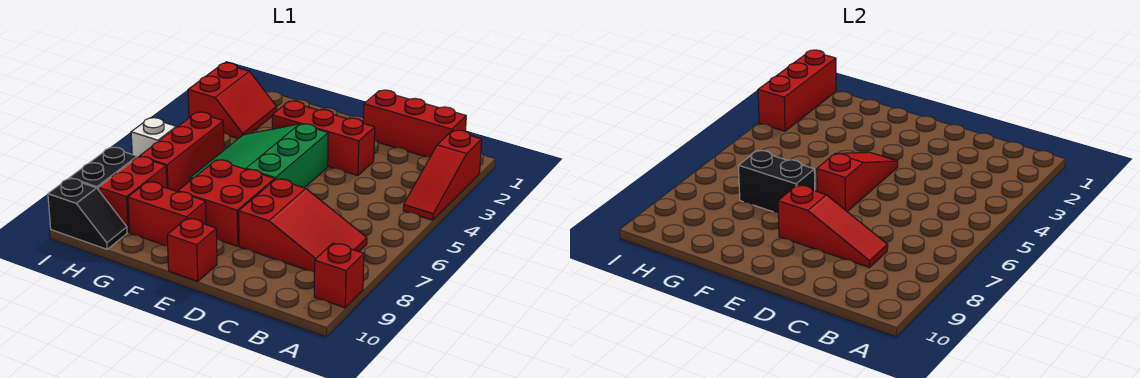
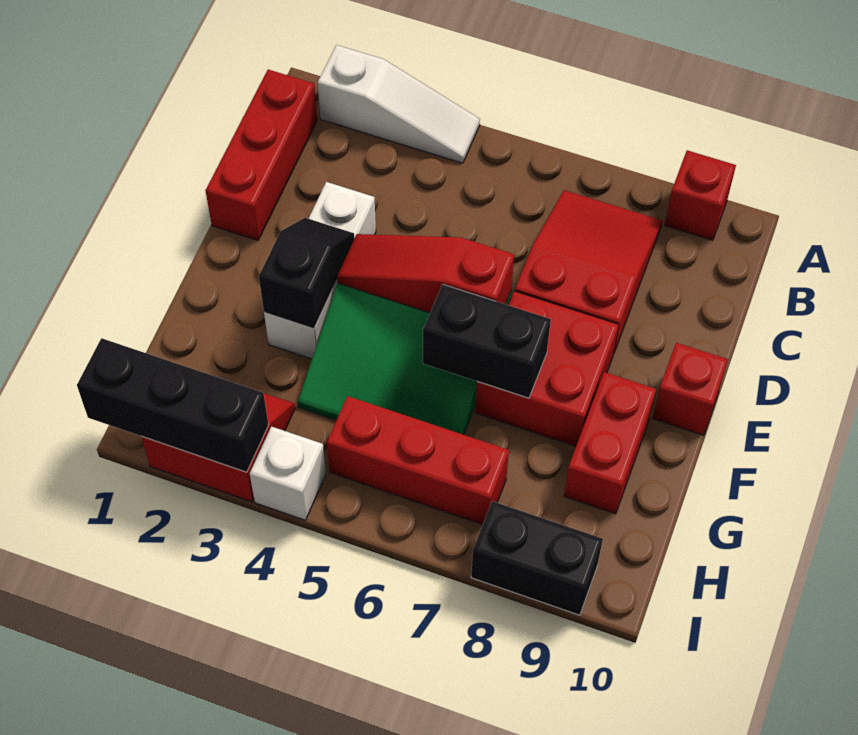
red 1x3 slope [403,130,482,220] -> white 1x3 slope [318,45,480,163]
red 1x3 slope [778,185,888,267] -> none
red 1x3 brick [272,101,375,176] -> white 1x3 brick [264,182,376,359]
black 1x2 brick [738,151,815,213] -> black 1x2 brick turned to [423,285,551,398]
red 1x2 brick [98,157,167,232] -> none
black 1x2 slope [48,178,127,249] -> black 1x2 slope moved to [259,218,354,328]
red 1x3 brick [758,50,836,131] -> black 1x3 brick [77,338,269,472]
white 1x1 brick [131,118,176,157] -> white 1x1 brick moved to [250,427,326,520]

